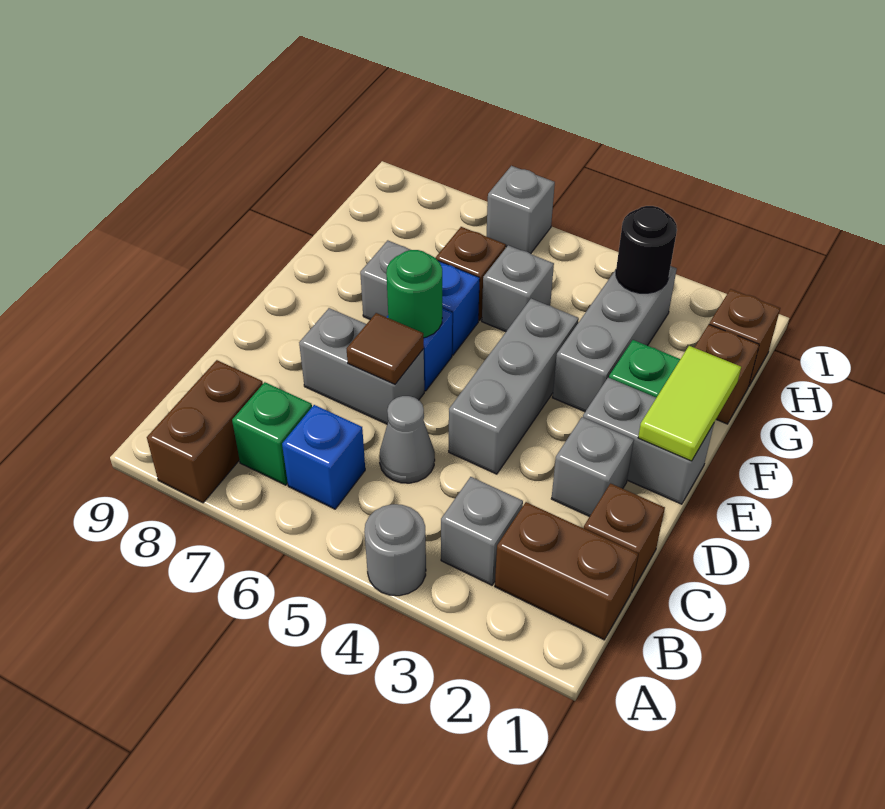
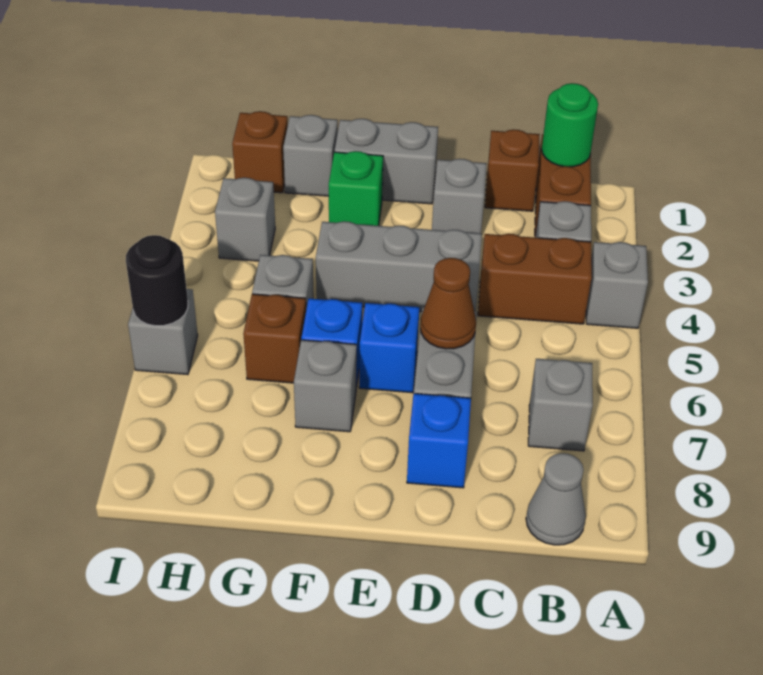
grey 1x1 round brick [364,504,426,596] -> grey 1x1 brick [586,242,648,328]
brown 1x2 brick [147,360,263,503] -> brown 1x2 brick moved to [478,234,592,324]
blue 1x1 brick [282,405,365,509] -> blue 1x1 brick moved to [407,394,471,488]
green 1x1 brick [232,382,312,485] -> grey 1x1 brick [528,359,593,451]
grey 1x1 cone [379,396,435,483] -> grey 1x1 cone moved to [526,453,586,545]
brown 1x1 tile [346,313,424,384] -> brown 1x1 cone [420,258,476,349]
grey 1x2 brick [583,378,714,504] -> grey 1x2 brick turned to [335,119,438,204]
lime 1x2 tile [638,346,741,461] -> none
green 1x1 round brick [386,250,442,338] -> green 1x1 round brick moved to [542,83,598,167]
grey 1x3 brick [553,266,677,412] -> grey 1x1 brick [215,178,275,261]
brown 1x1 brick [694,325,759,424] -> grey 1x1 brick [283,115,338,196]
black 1x1 round brick [616,206,677,293] -> black 1x1 round brick moved to [126,235,188,326]

